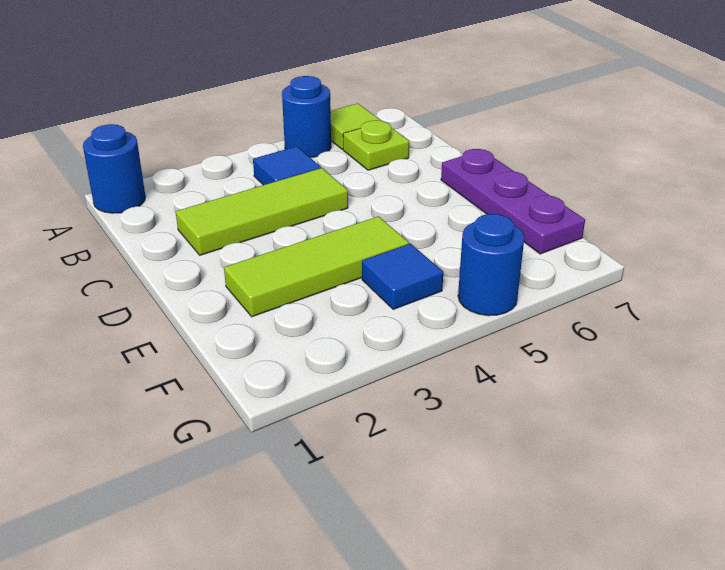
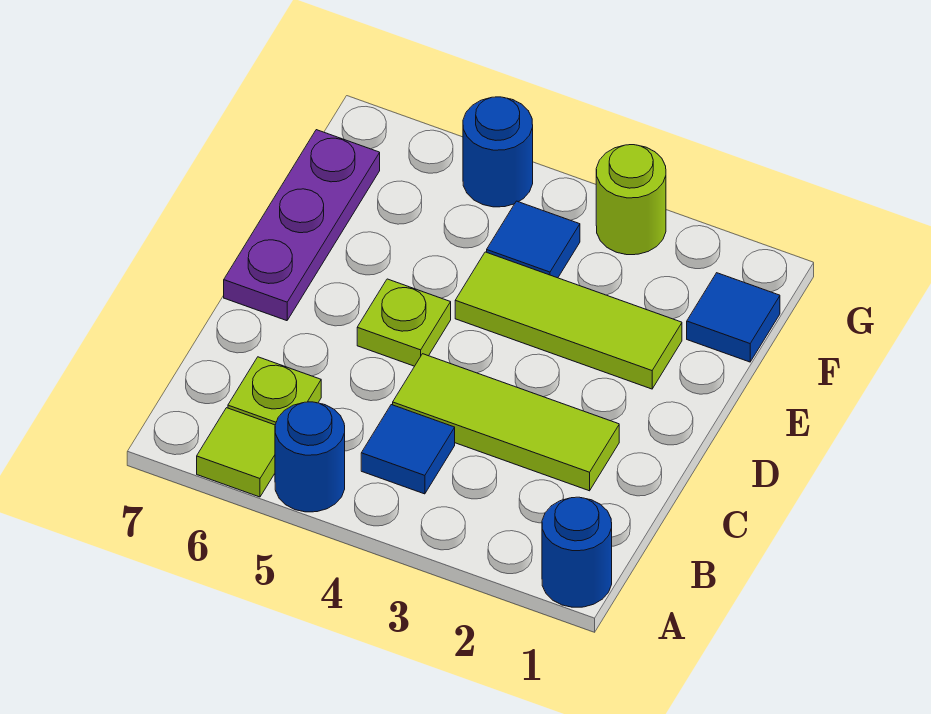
none -> lime 1x1 plate [357,279,451,366]
none -> blue 1x1 tile [687,273,780,362]
none -> lime 1x1 round brick [596,145,666,255]

